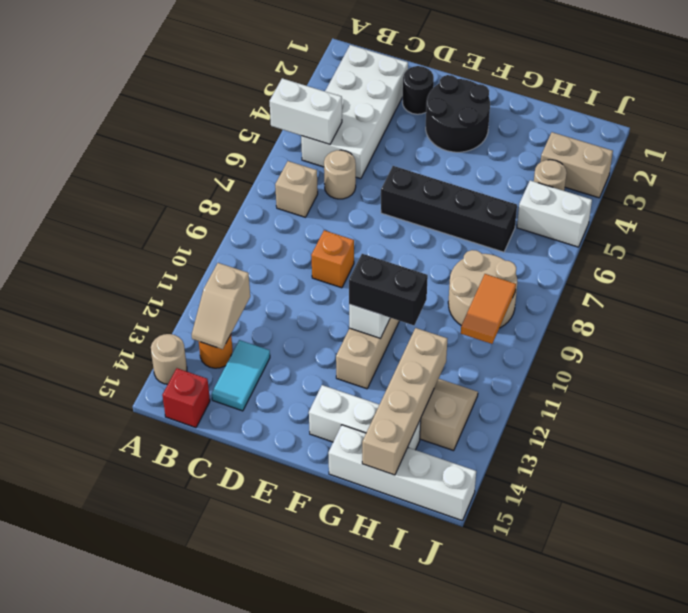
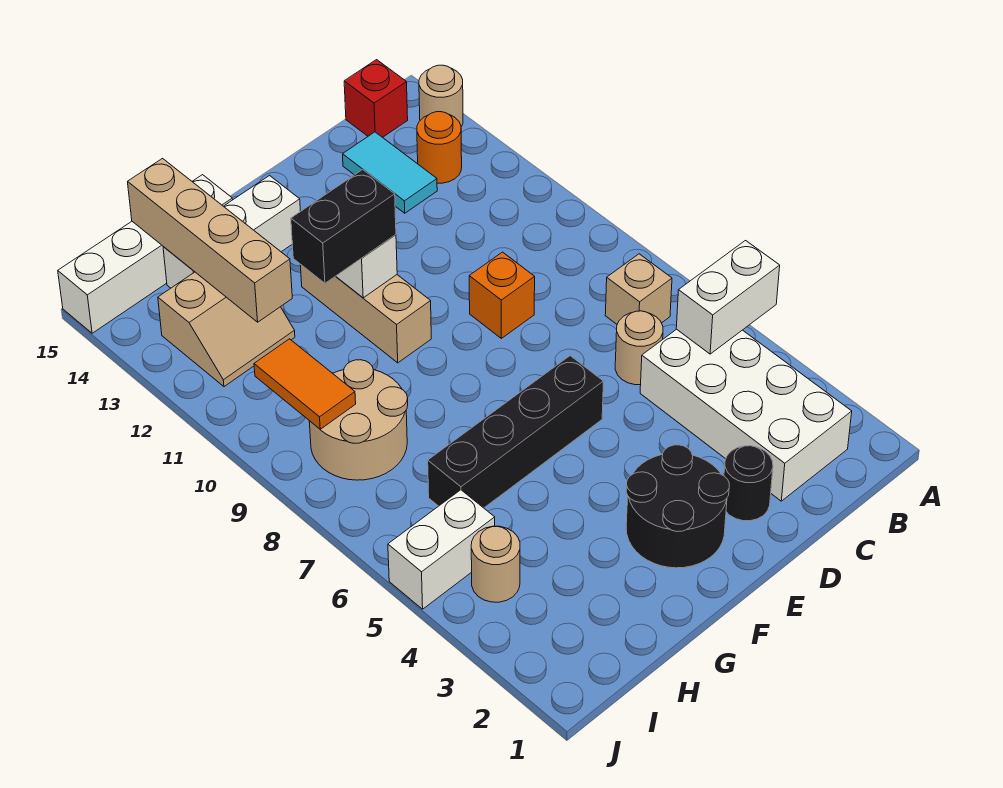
tan 1x2 slope [192,263,250,349] -> none
tan 1x2 brick [541,132,613,198] -> none

